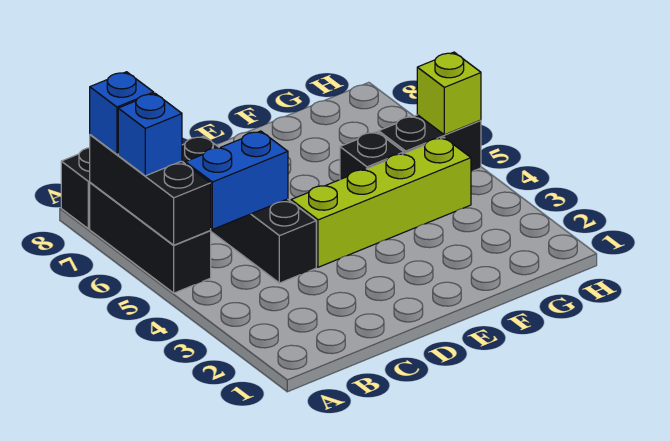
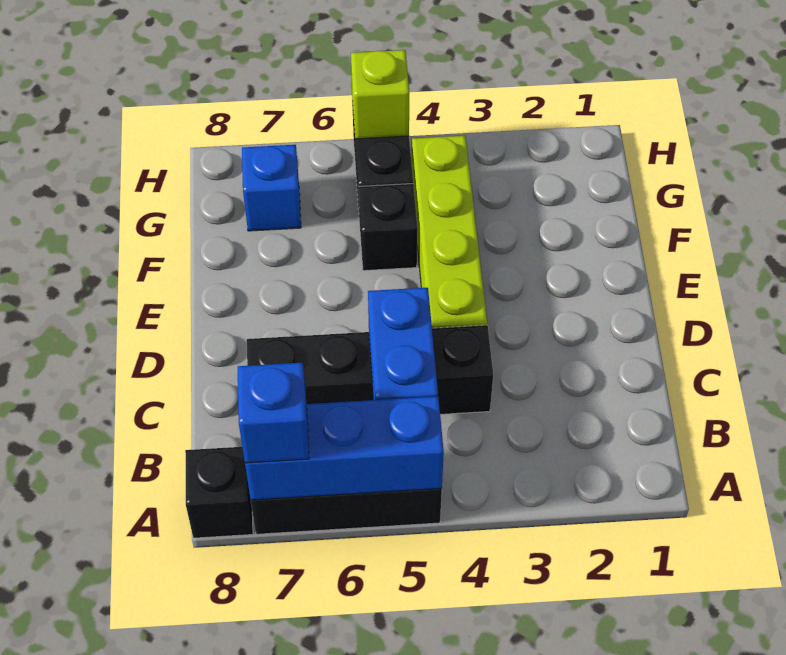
black 1x3 brick [90,135,211,245] -> blue 1x3 brick [245,396,444,500]
blue 1x1 brick [118,93,182,176] -> blue 1x1 brick moved to [242,145,301,231]

